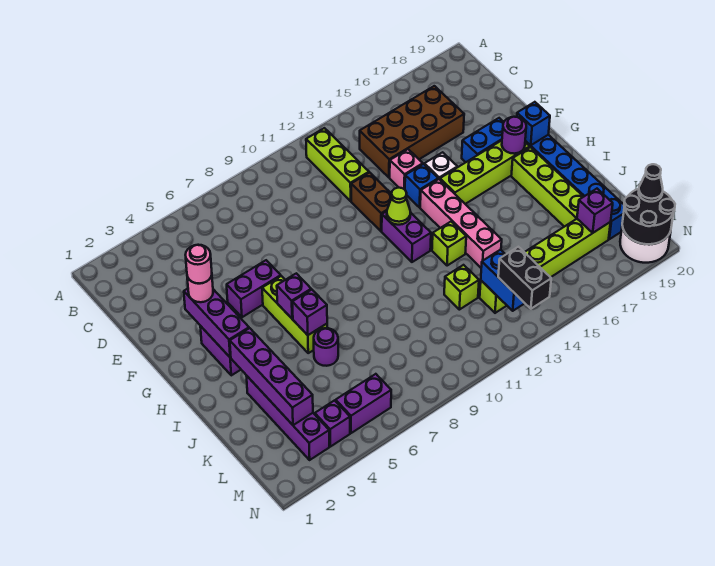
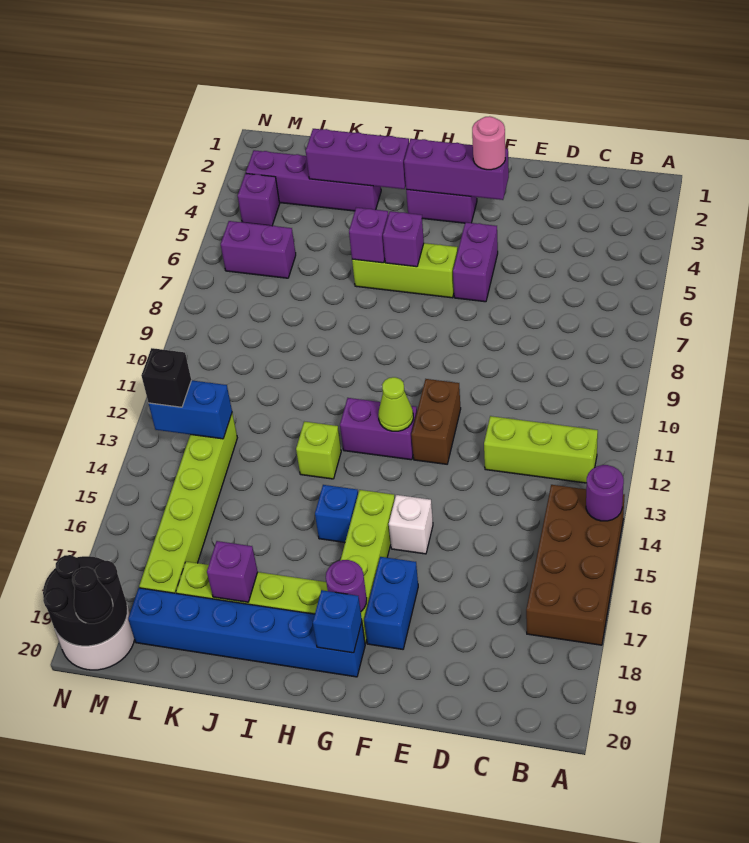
brown 2x4 brick [360,86,464,178] -> brown 2x4 brick moved to [526,485,625,645]
brown 1x2 brick [351,172,392,231] -> brown 1x2 brick turned to [411,379,461,464]
pink 1x1 brick [390,149,423,190] -> none
pink 1x1 round brick [186,245,212,284] -> none
blue 1x1 brick [405,164,438,207] -> blue 1x1 brick moved to [315,485,358,542]
pink 1x4 brick [420,179,502,268] -> none
purple 1x4 brick [230,328,313,425] -> purple 1x3 brick [306,129,409,189]
purple 1x1 round brick [314,328,338,366] -> purple 1x1 round brick moved to [586,465,624,521]
lime 1x1 brick [444,265,479,310] -> none
purple 1x1 brick [577,189,613,233] -> purple 1x1 brick moved to [207,541,258,602]
purple 1x2 brick [336,374,391,433] -> purple 1x2 brick turned to [221,221,296,278]
black 1x2 brick [498,247,551,309] -> black 1x1 brick [141,348,191,407]

